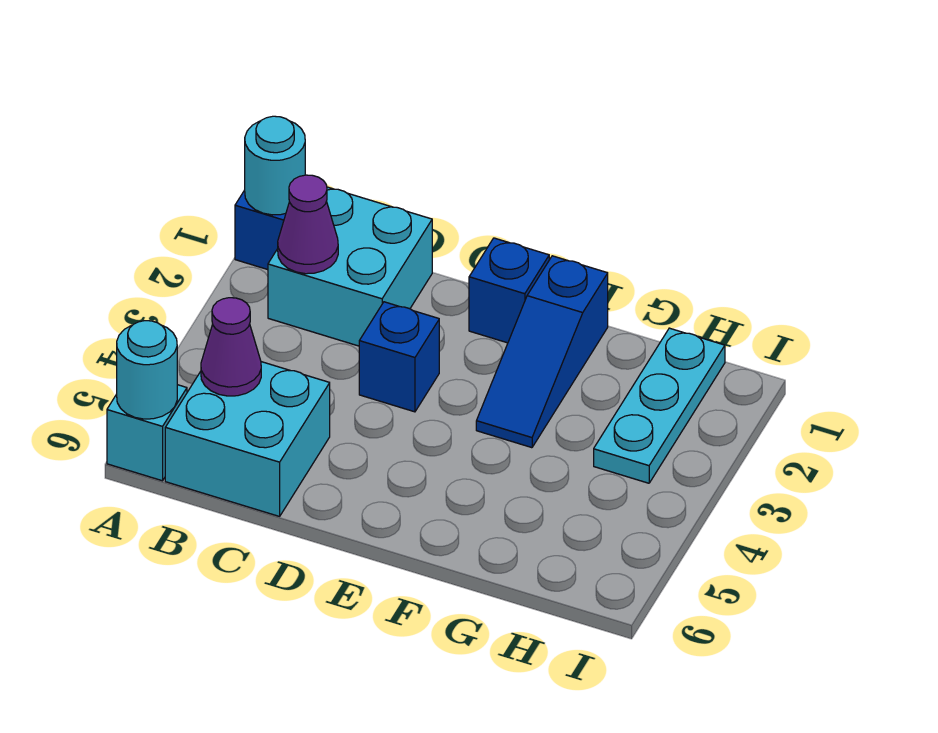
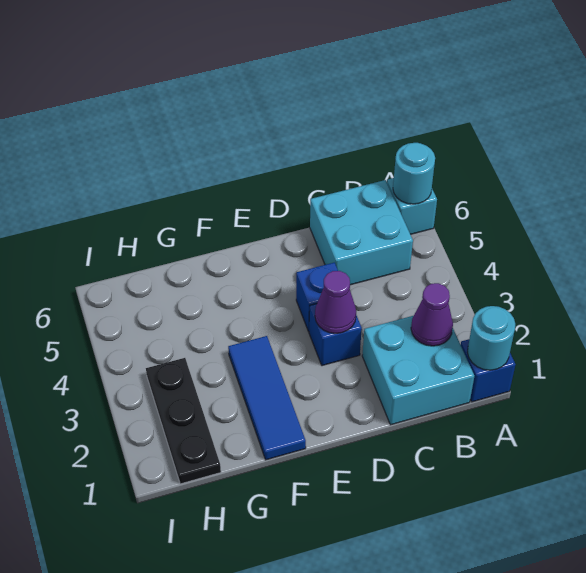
purple 1x1 cone [201,298,261,396] -> purple 1x1 cone moved to [315,271,356,333]
blue 1x1 brick [469,238,549,343] -> blue 1x1 brick moved to [296,262,338,332]
blue 1x3 slope [476,256,608,448] -> blue 1x3 tile [228,336,306,460]
cyan 1x3 plate [594,328,725,483] -> black 1x3 plate [146,358,221,484]

